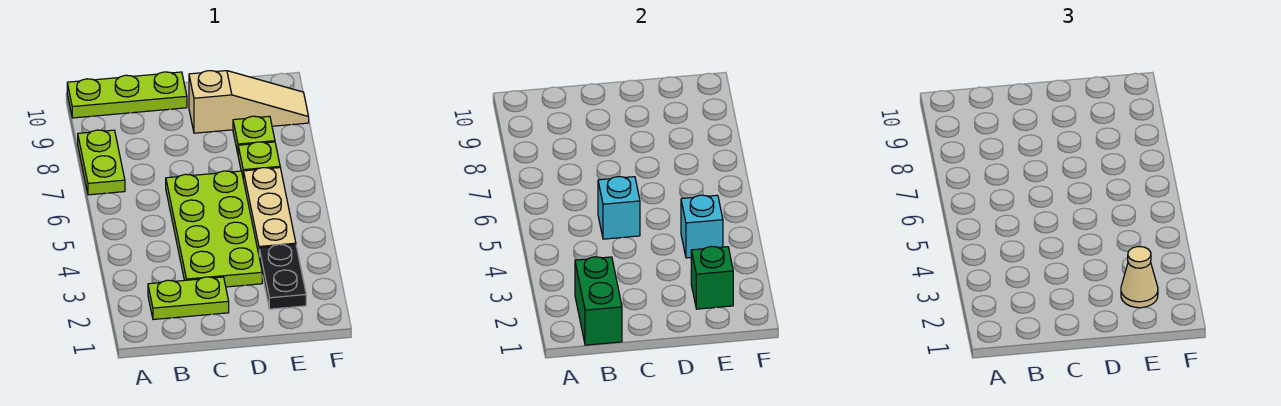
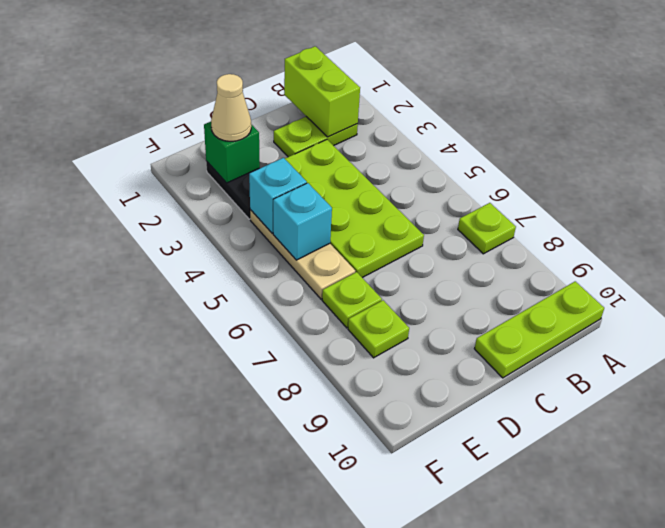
lime 1x2 plate [78,130,125,195] -> lime 1x1 plate [458,203,516,254]
green 1x2 brick [575,257,622,345] -> lime 1x2 brick [284,46,360,137]
cyan 1x1 brick [598,177,640,239] -> cyan 1x1 brick moved to [273,183,332,260]
tan 1x3 slope [189,71,309,133] -> none

